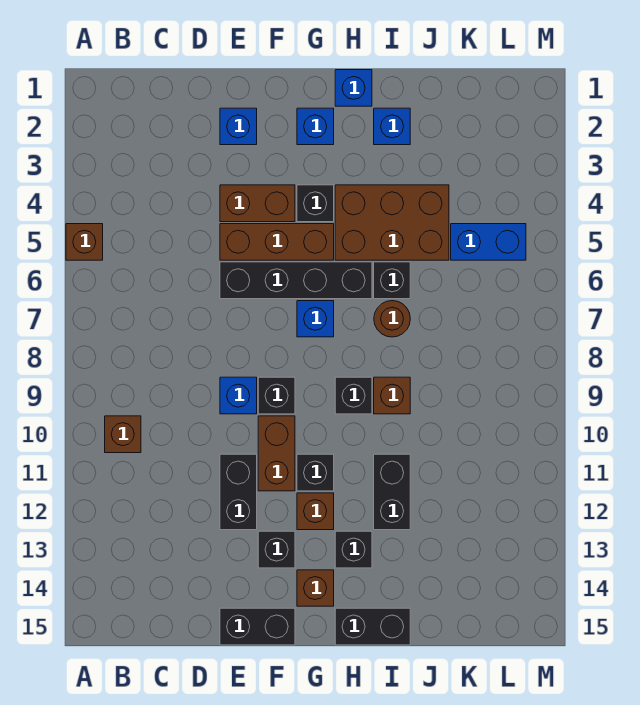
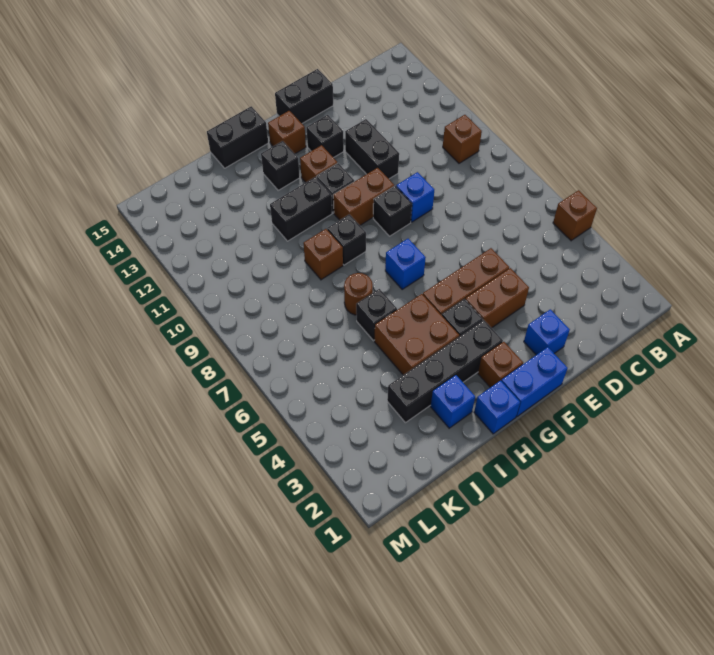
black 1x4 brick [220,262,372,299] -> black 1x4 brick moved to [387,320,503,423]
brown 1x2 brick [258,416,295,491] -> brown 1x2 brick turned to [333,168,394,225]
blue 1x1 brick [297,108,334,145] -> brown 1x1 brick [478,342,523,387]
brown 2x3 brick [335,185,449,260] -> brown 2x2 brick [374,294,459,375]
black 1x2 brick [374,454,410,530] -> black 1x2 brick turned to [270,177,332,241]
blue 1x2 brick [451,224,526,260] -> blue 1x2 brick moved to [501,347,568,417]

